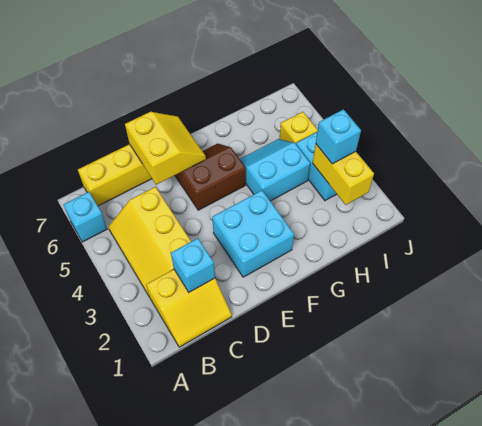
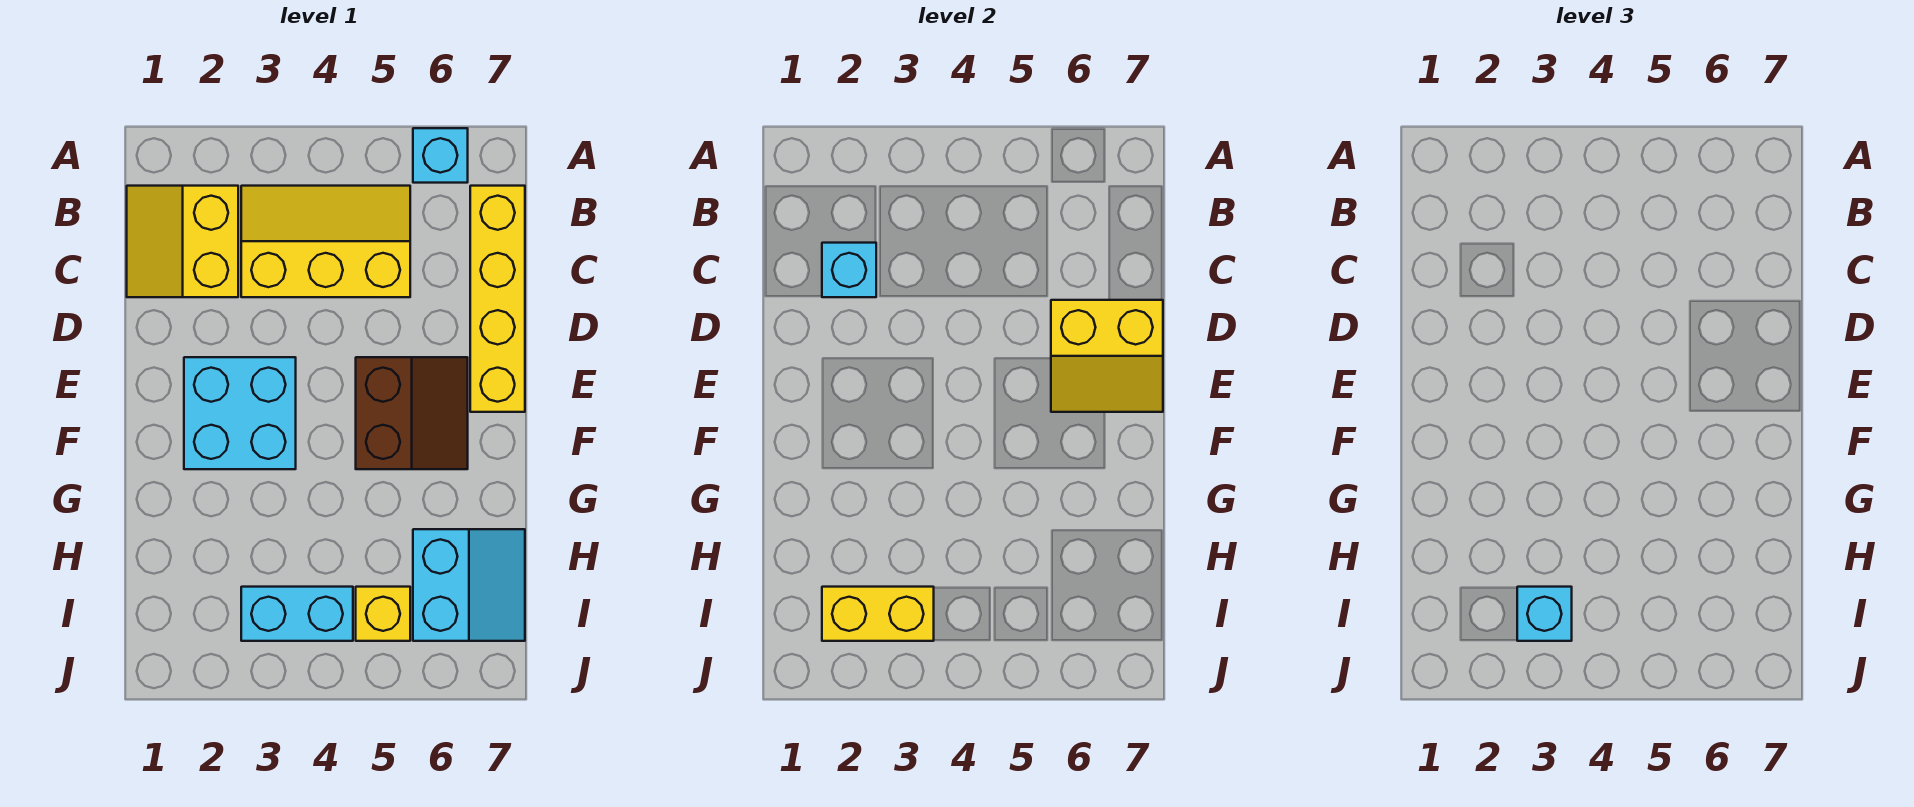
cyan 2x2 slope [240,139,310,201] -> cyan 2x2 slope moved to [413,529,525,641]

